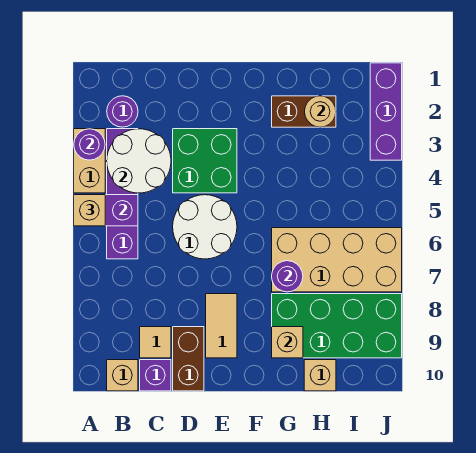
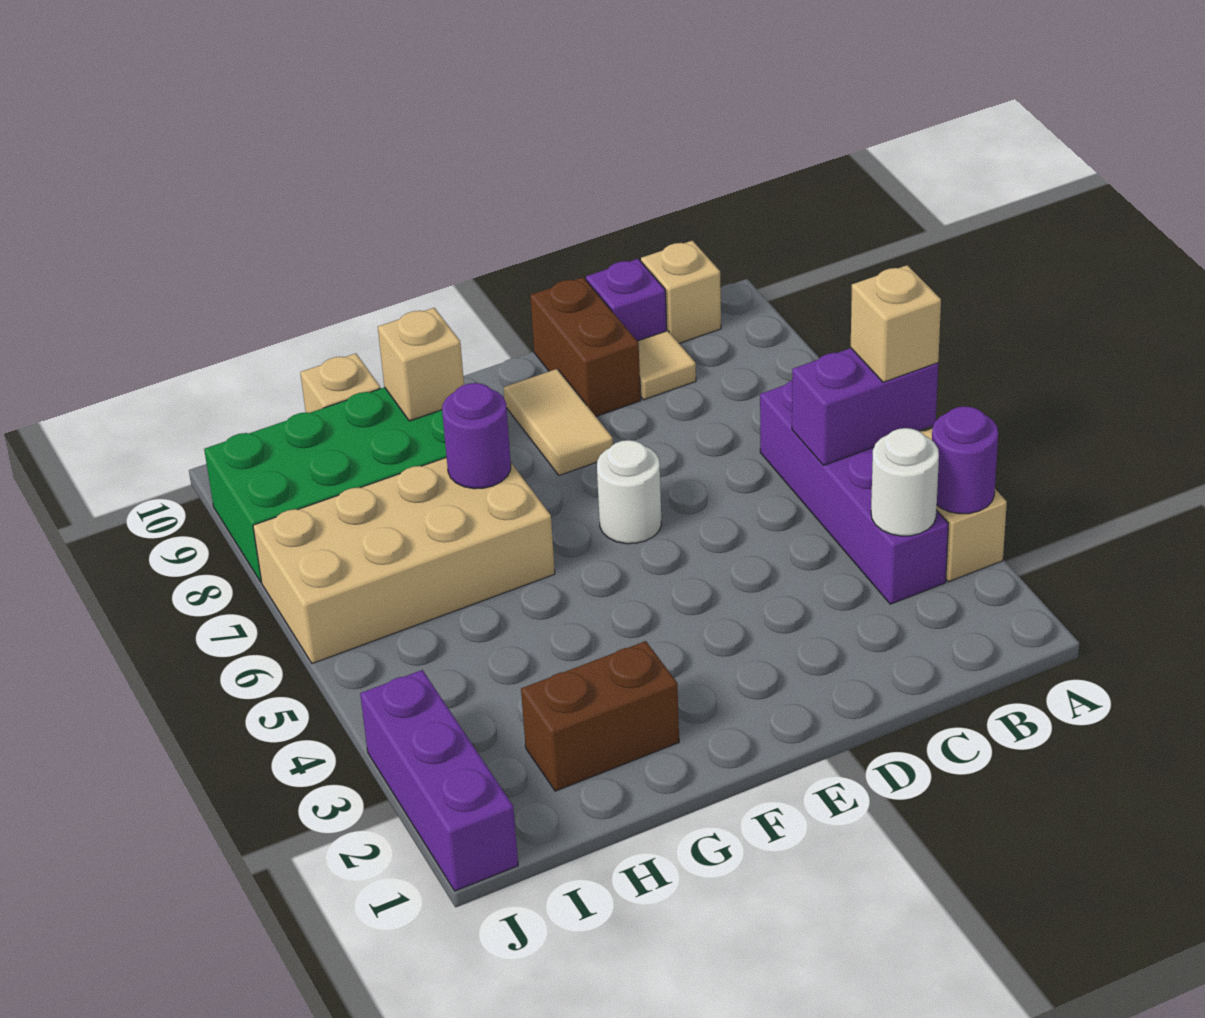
purple 1x1 round brick [107,96,138,127] -> none
white 2x2 round brick [107,129,171,193] -> white 1x1 round brick [871,428,939,536]
green 2x2 brick [173,129,237,193] -> none
white 2x2 round brick [173,195,237,259] -> white 1x1 round brick [597,440,661,544]
tan 1x1 round brick [305,96,336,127] -> none

